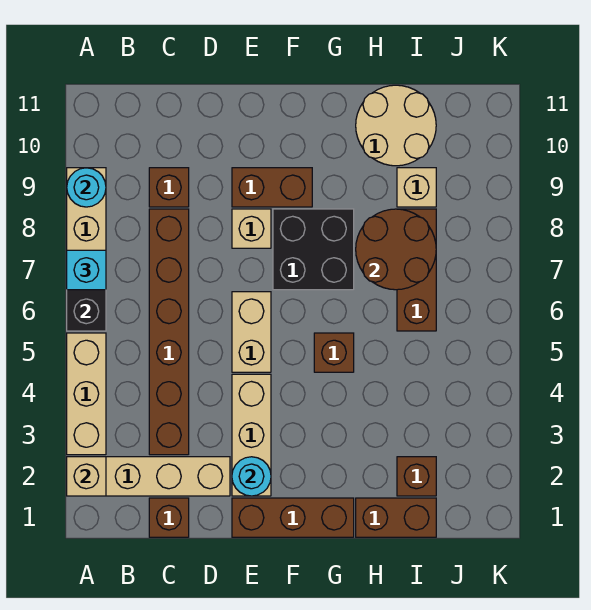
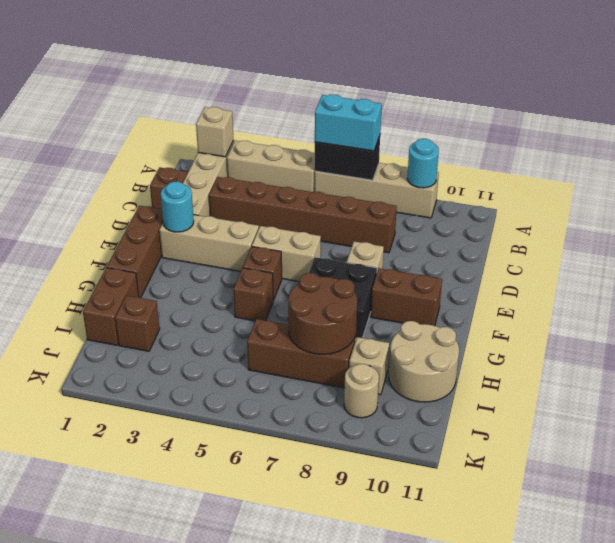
cyan 1x1 brick [67,250,106,290] -> cyan 1x2 brick [315,95,382,151]
brown 1x1 brick [149,168,189,207] -> brown 1x1 brick moved to [243,247,282,300]
brown 1x2 brick [232,168,312,207] -> brown 1x2 brick turned to [371,268,442,326]
none -> tan 1x1 round brick [344,364,379,418]

